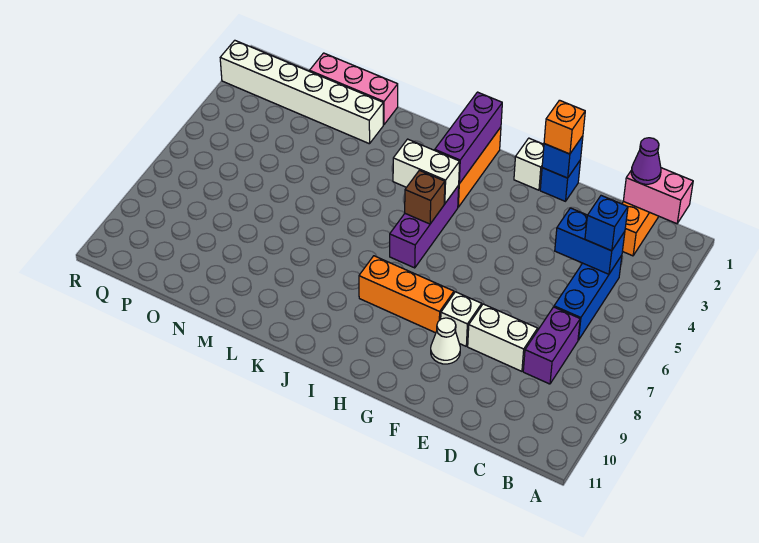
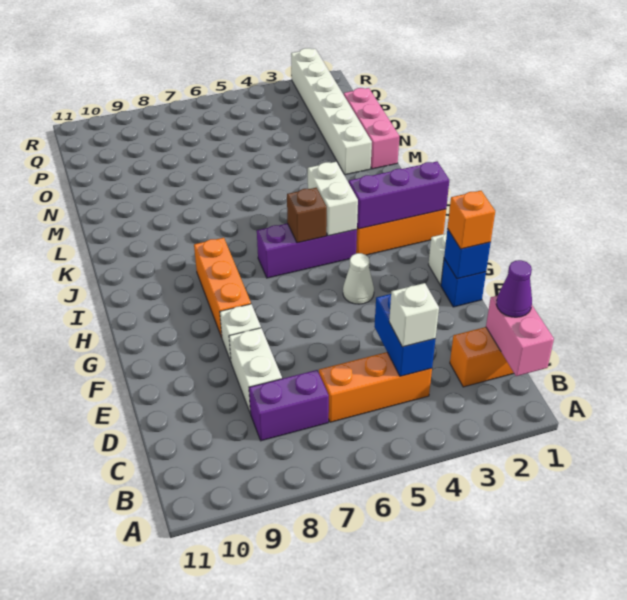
blue 1x3 brick [554,255,622,340] -> orange 1x3 brick [319,352,432,422]
blue 1x1 brick [585,196,628,251] -> white 1x1 brick [389,283,439,347]
white 1x1 cone [431,318,460,364] -> white 1x1 cone moved to [343,253,374,304]

